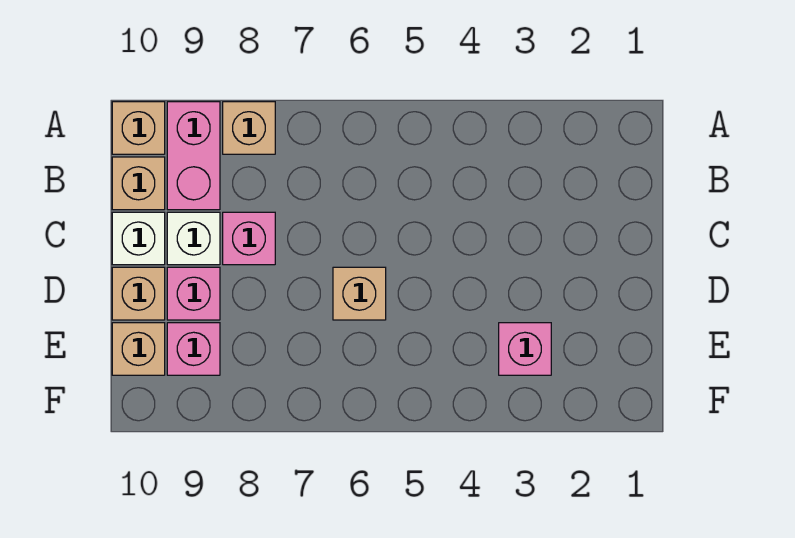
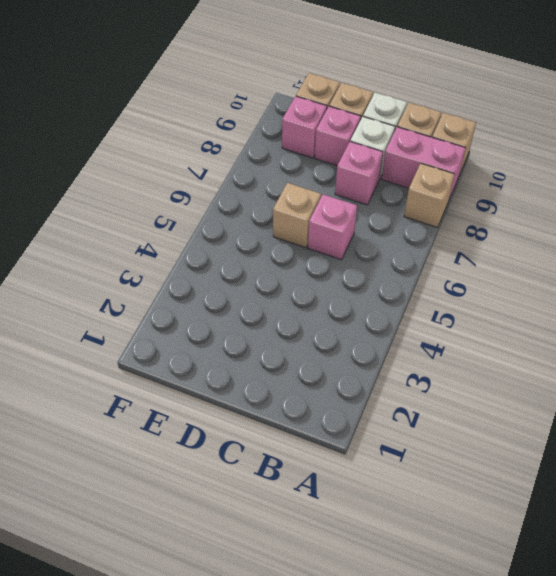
pink 1x1 brick [499,323,551,375] -> pink 1x1 brick moved to [308,194,357,260]

